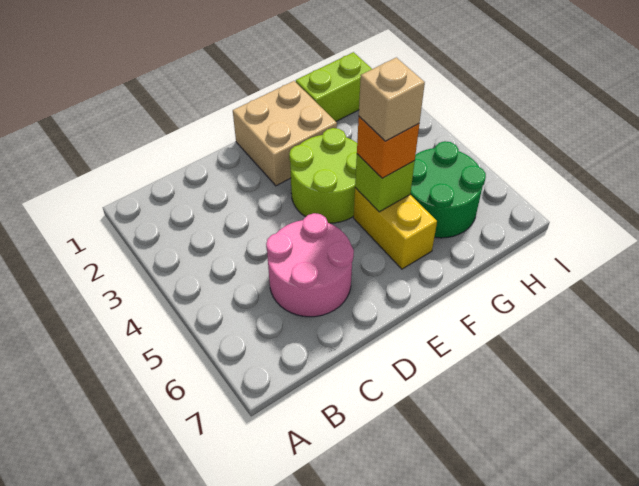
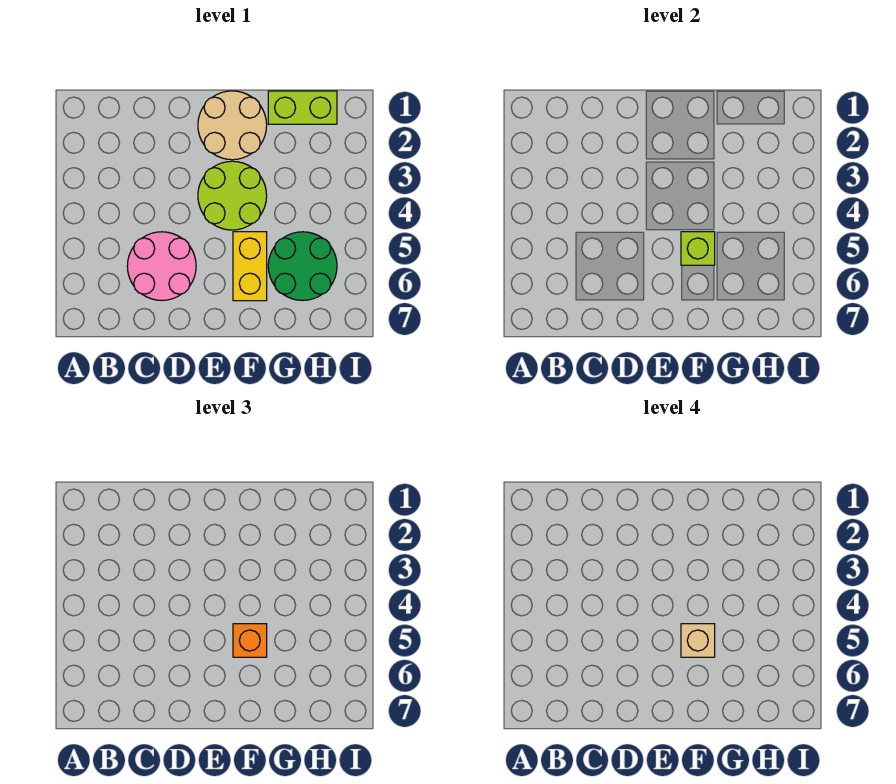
tan 2x2 brick [233,81,337,186] -> tan 2x2 round brick [198,91,267,160]

